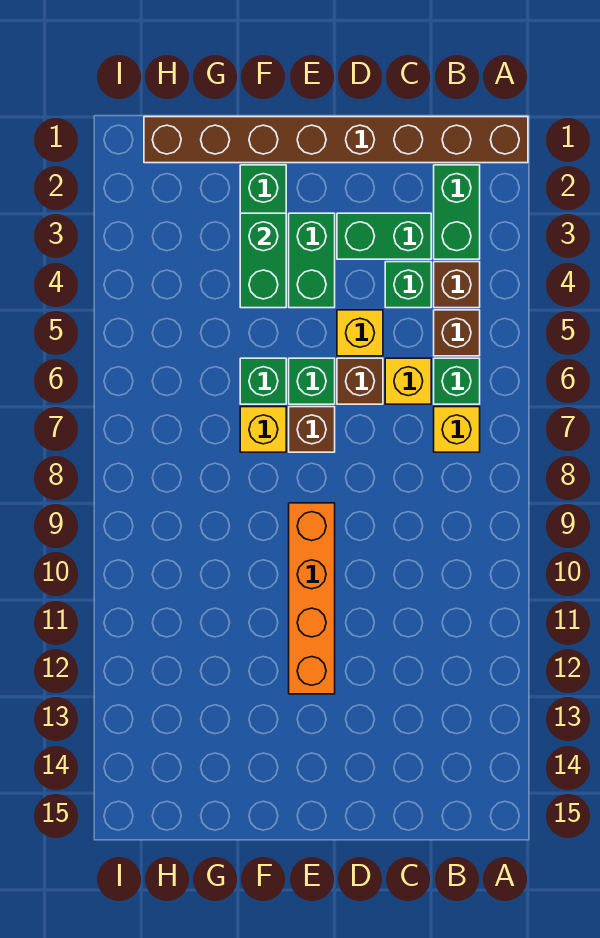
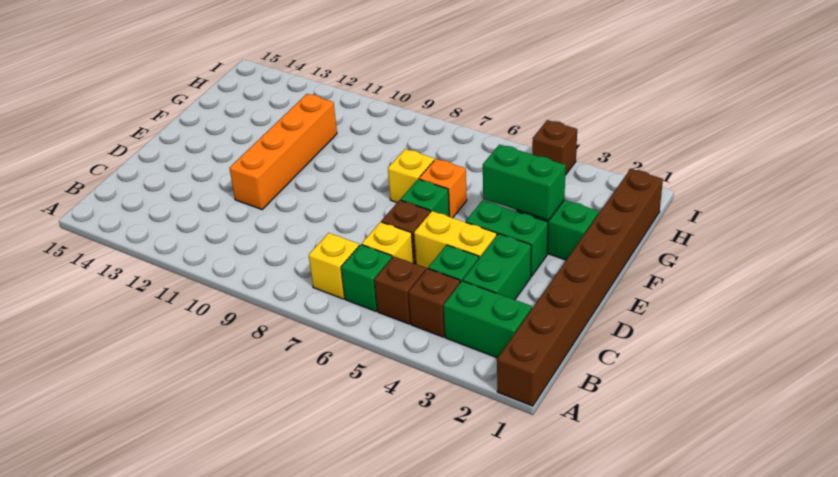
yellow 1x1 brick [337,310,383,356] -> yellow 1x2 brick [414,211,497,269]
brown 1x1 brick [289,407,335,452] -> brown 1x1 brick moved to [532,120,577,175]
orange 1x4 brick [289,503,335,694] -> orange 1x4 brick turned to [229,94,337,209]
green 1x1 brick [240,358,286,404] -> orange 1x1 brick [419,159,467,218]

